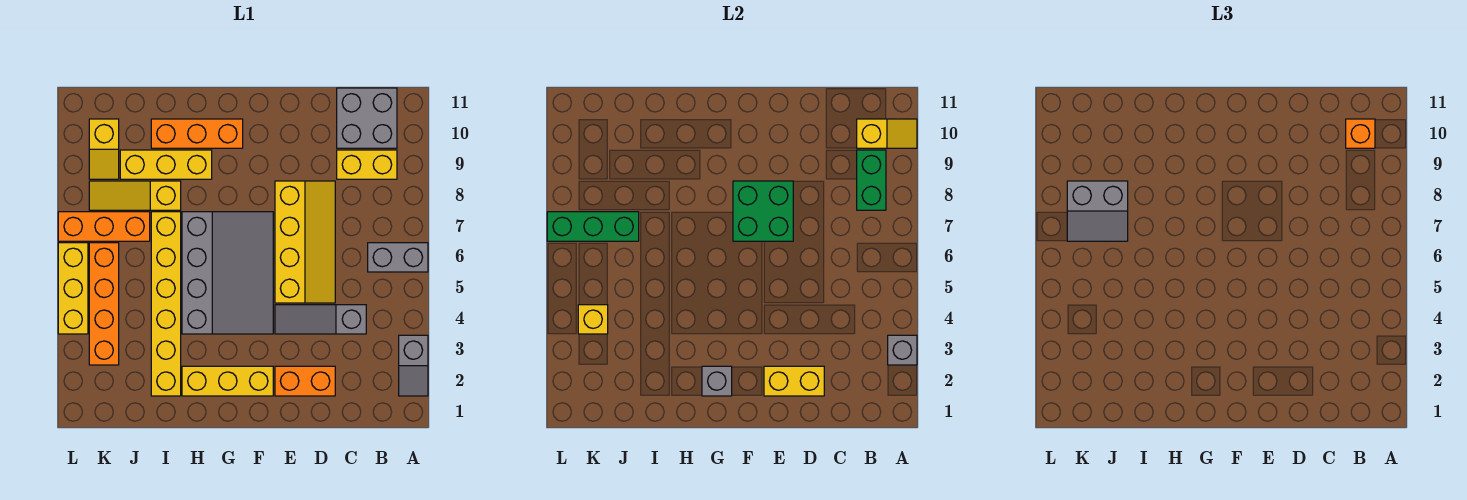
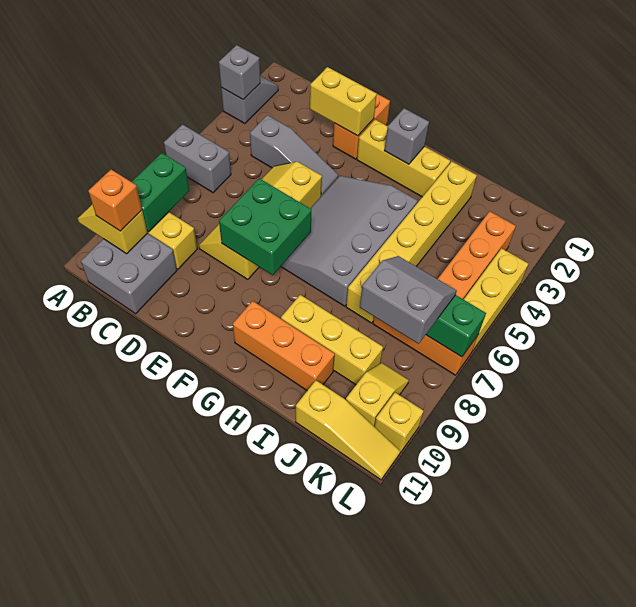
orange 1x2 brick [275,366,335,396] -> orange 1x2 brick turned to [333,94,390,159]
yellow 1x3 slope [89,181,181,210] -> yellow 1x3 slope moved to [296,380,400,480]
yellow 1x1 brick [578,305,608,334] -> yellow 1x1 brick moved to [374,393,423,453]

